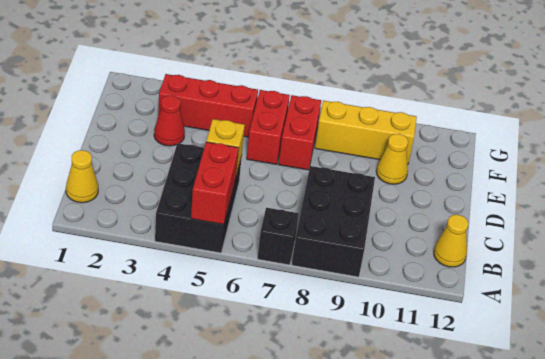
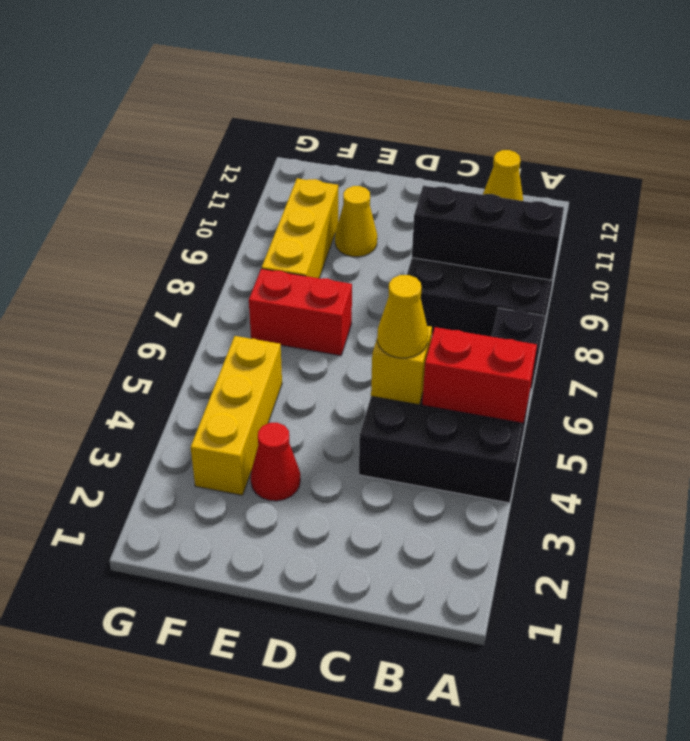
none -> black 1x3 brick [412,186,564,280]
yellow 1x1 cone [66,150,98,203] -> yellow 1x1 cone moved to [377,275,428,358]
red 1x2 brick [247,90,290,165] -> none
red 1x3 brick [158,74,258,137] -> yellow 1x3 brick [191,336,282,495]

